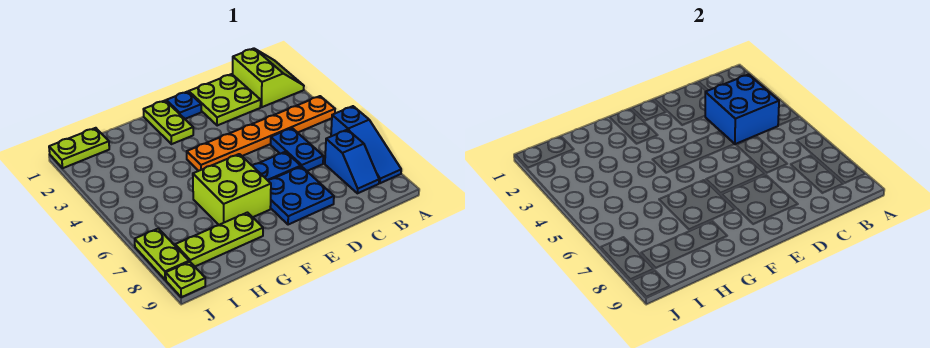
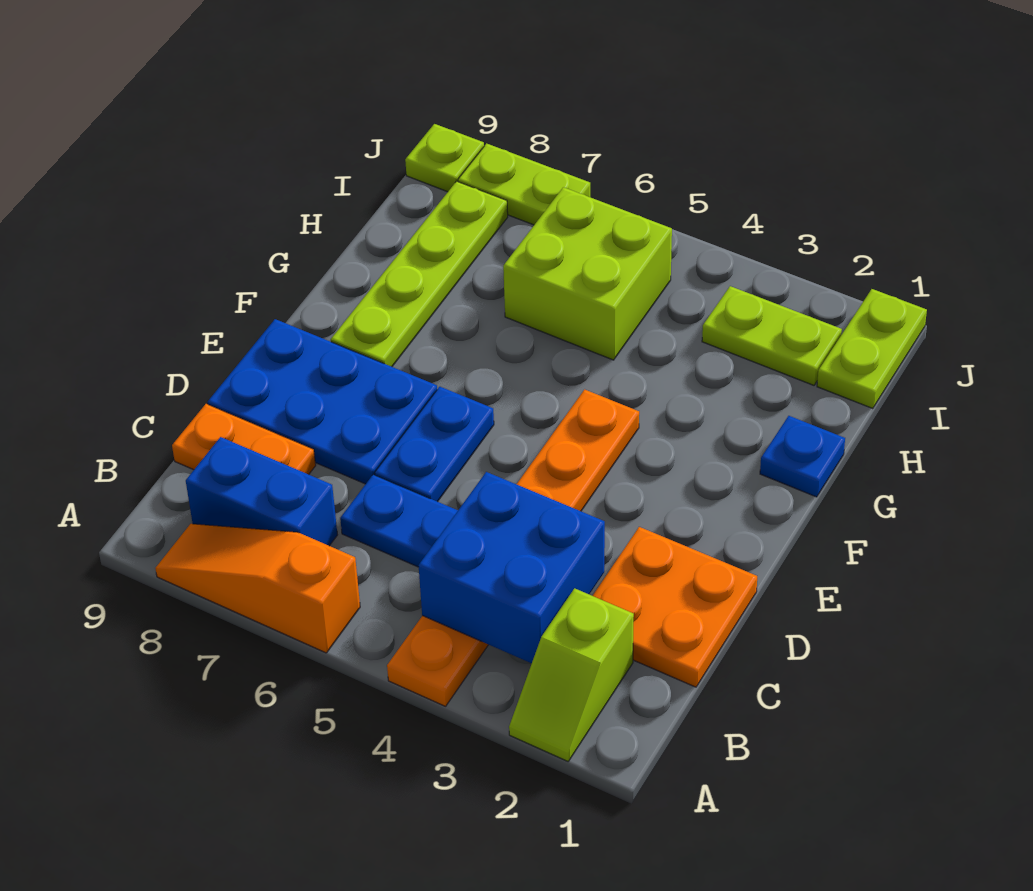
lime 2x2 slope [233,48,304,107] -> lime 1x2 slope [509,588,634,761]
blue 1x3 slope [331,106,401,183] -> orange 1x3 slope [155,524,360,653]
blue 1x2 slope [325,130,379,193] -> blue 1x2 brick [186,437,337,546]
lime 2x2 plate [189,74,261,126] -> orange 2x2 plate [593,527,757,687]
none -> orange 1x2 plate [172,404,316,475]
blue 2x2 plate [269,166,334,225] -> blue 2x3 plate [208,319,437,484]
blue 1x1 plate [166,92,201,119] -> blue 1x1 plate moved to [760,416,845,497]
lime 1x2 plate [143,101,193,144] -> lime 1x2 plate moved to [702,286,842,385]
lime 2x2 brick [193,154,271,225] -> lime 2x2 brick moved to [503,187,672,360]
lime 1x3 plate [175,213,263,266] -> lime 1x4 plate [331,181,508,367]

